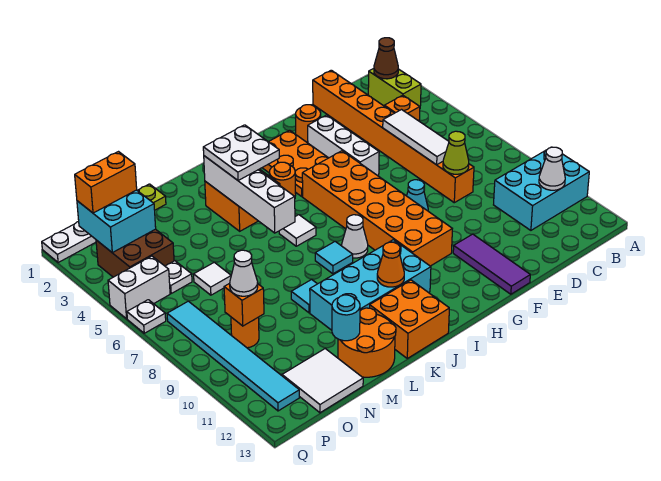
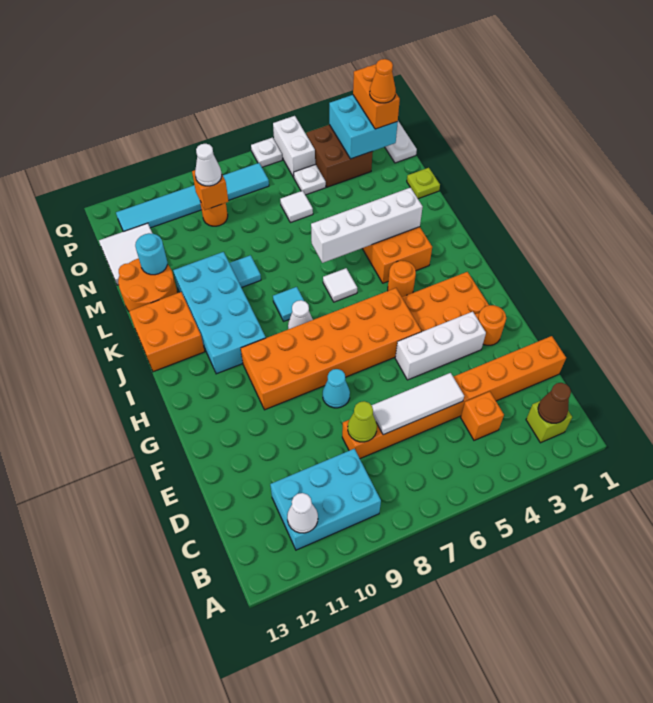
cyan 2x3 brick [494,151,589,230] -> cyan 2x3 brick turned to [270,449,381,550]
lime 1x2 brick [368,69,421,106] -> lime 1x1 brick [526,401,572,443]
purple 1x3 tile [453,234,530,294] -> none
white 2x2 plate [203,125,279,181] -> none
orange 1x1 cone [377,242,404,287] -> orange 1x1 cone moved to [370,59,396,103]

